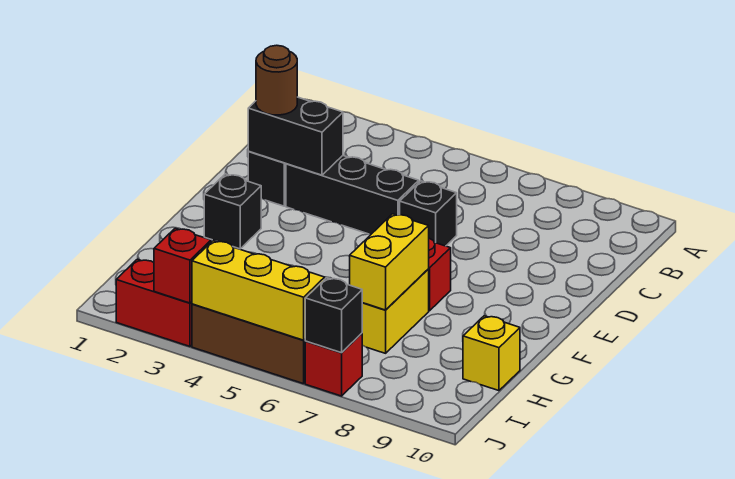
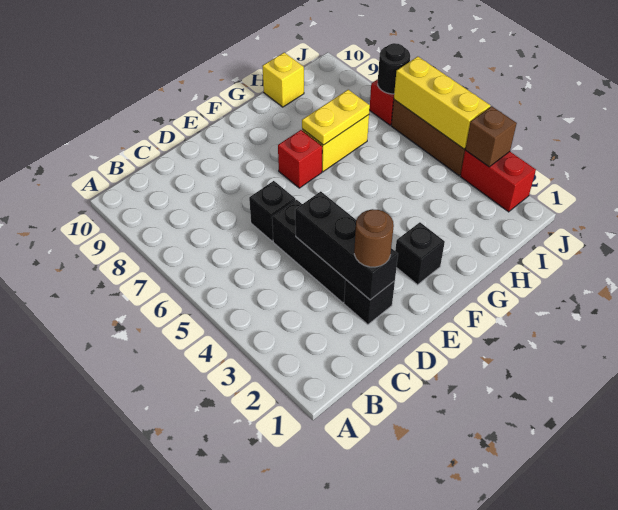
black 1x2 brick [248,97,343,175] -> black 1x3 brick [295,191,398,300]
yellow 1x2 brick [350,214,429,310] -> yellow 1x2 plate [302,90,370,145]
red 1x1 brick [154,228,211,303] -> brown 1x1 brick [465,106,517,167]
black 1x1 brick [305,278,362,353] -> black 1x1 round brick [378,43,410,94]

